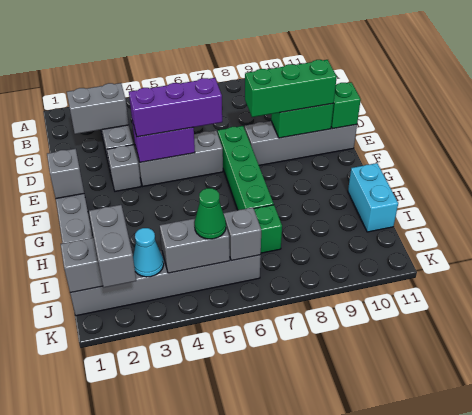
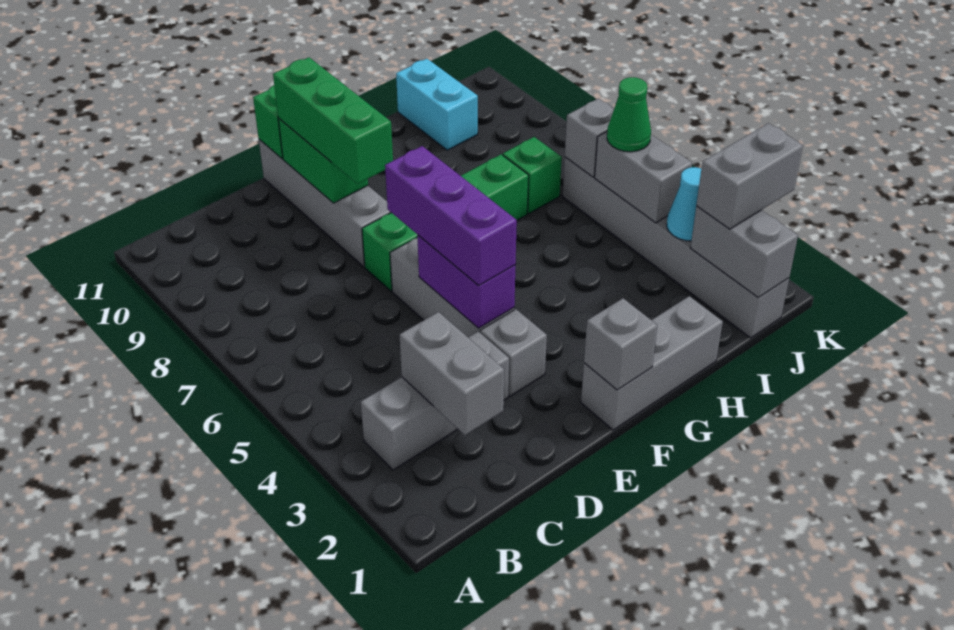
cyan 1x2 brick [348,163,398,232] -> cyan 1x2 brick turned to [396,59,478,150]

